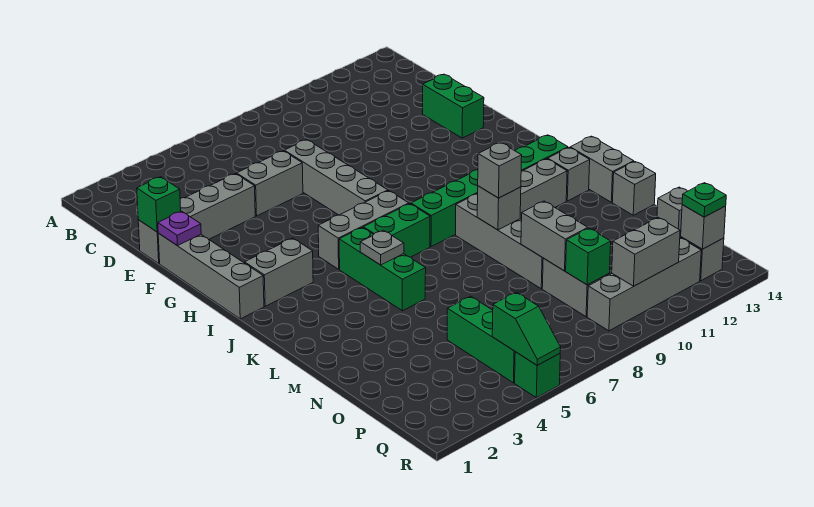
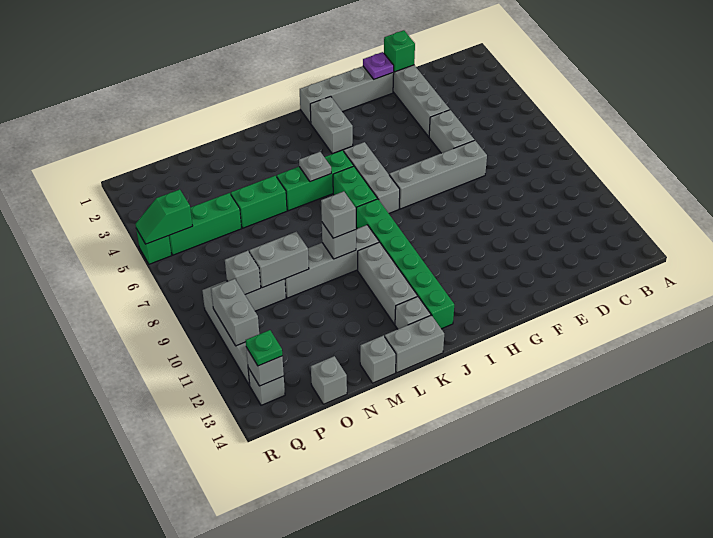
green 1x2 brick [423,74,484,138] -> green 1x2 brick moved to [231,176,287,228]
green 1x1 brick [566,228,611,285] -> grey 1x1 brick [225,251,261,295]

